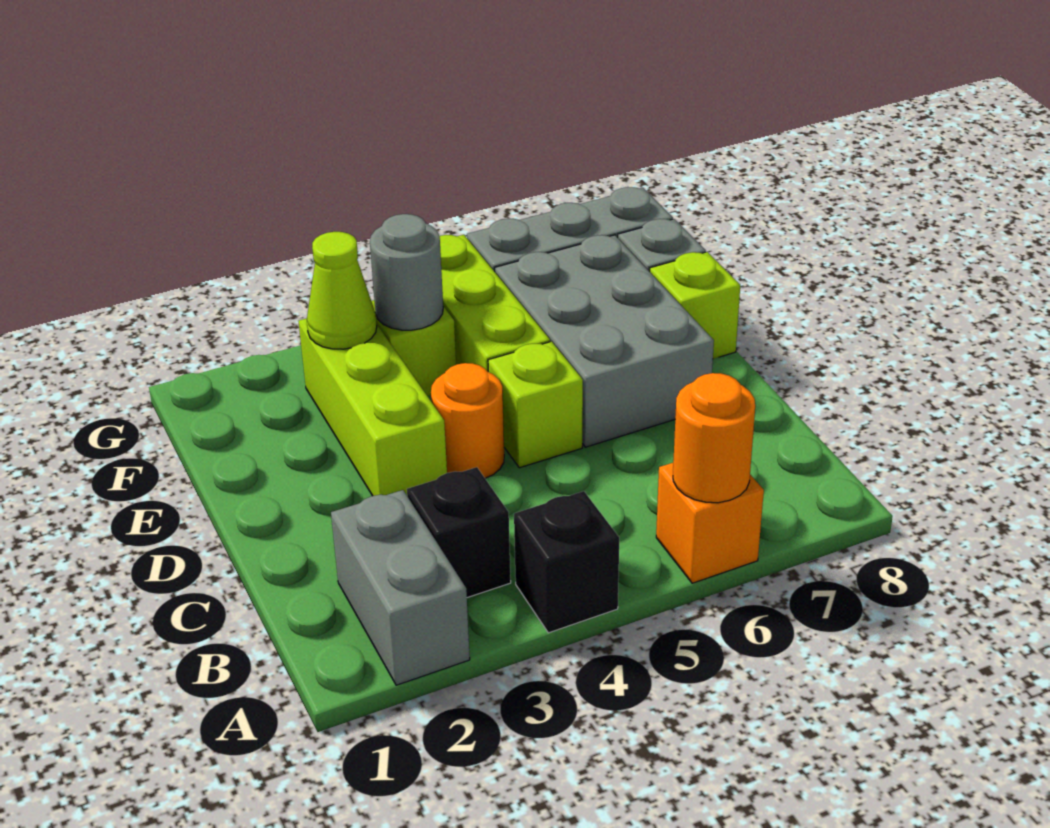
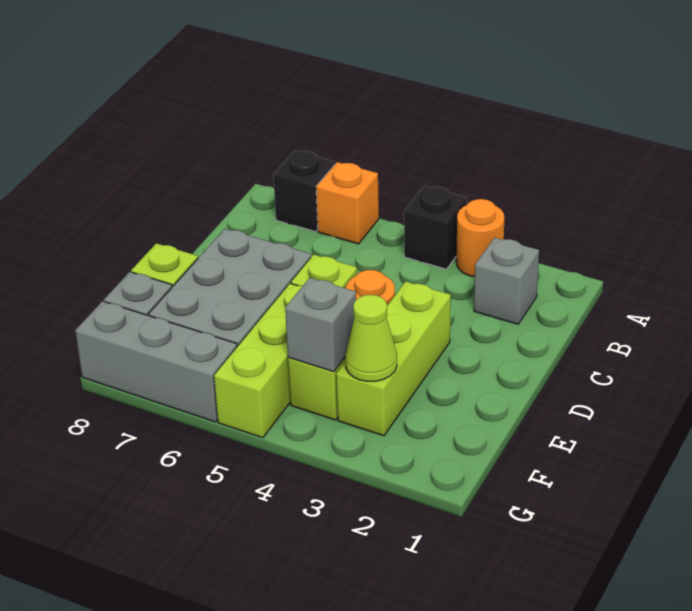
grey 1x2 brick [331,490,470,685] -> grey 1x1 brick [474,238,539,324]
orange 1x1 round brick [673,373,755,503] -> orange 1x1 round brick moved to [456,199,504,277]
black 1x1 brick [407,467,511,598] -> black 1x1 brick moved to [273,151,335,232]
grey 1x1 round brick [370,214,443,330] -> grey 1x1 brick [285,278,356,372]

